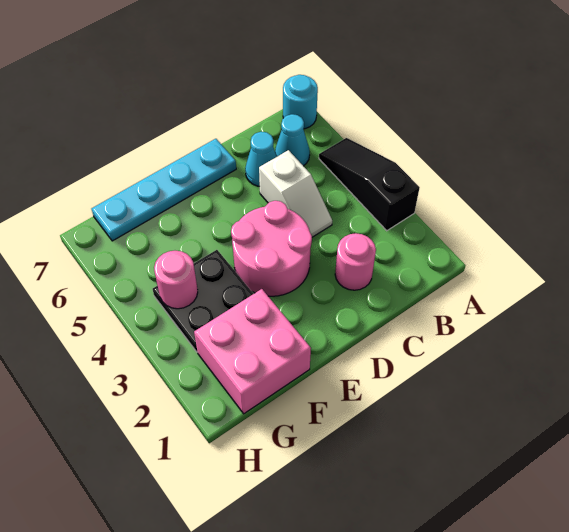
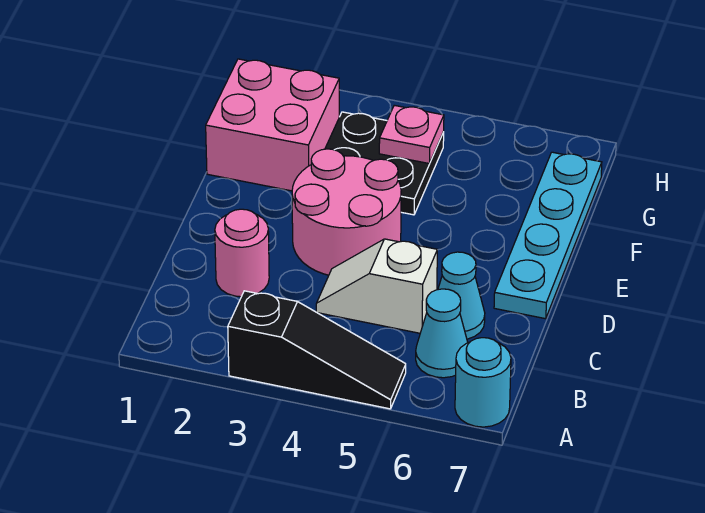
pink 1x1 round brick [154,251,198,309] -> pink 1x1 plate [379,105,444,164]

